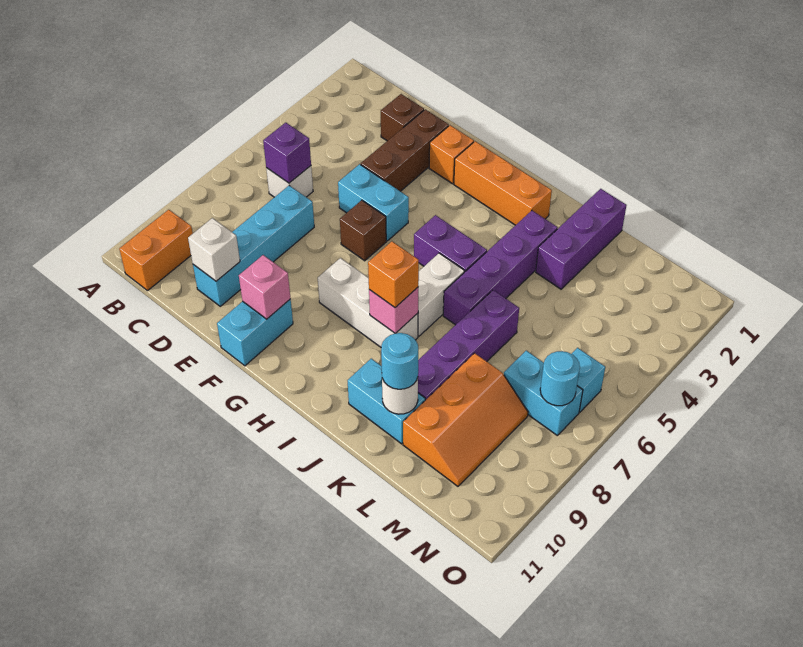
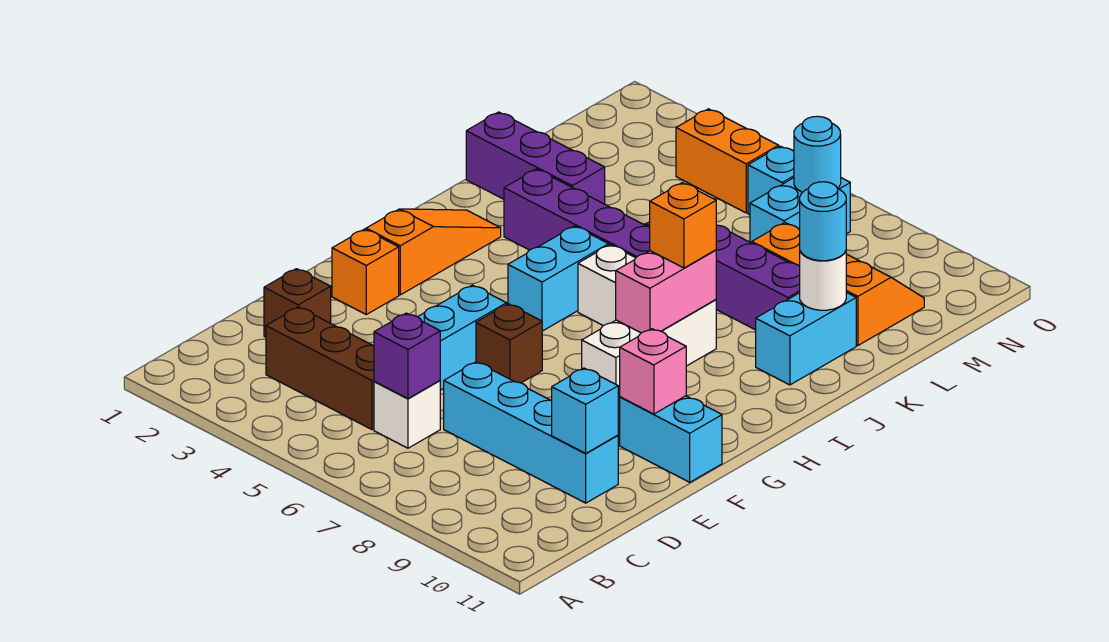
orange 1x2 brick [119,210,193,291] -> orange 1x2 brick moved to [676,109,779,213]
white 1x1 brick [188,218,240,281] -> cyan 1x1 brick [552,368,618,453]
brown 1x3 brick [361,109,449,191] -> brown 1x3 brick moved to [266,307,374,430]
orange 1x3 brick [454,141,552,225] -> orange 1x3 slope [366,209,501,295]
purple 1x2 brick [414,215,487,272] -> cyan 1x2 brick [508,226,609,331]
pink 1x1 brick [369,288,418,333] -> pink 1x2 brick [616,250,716,333]

